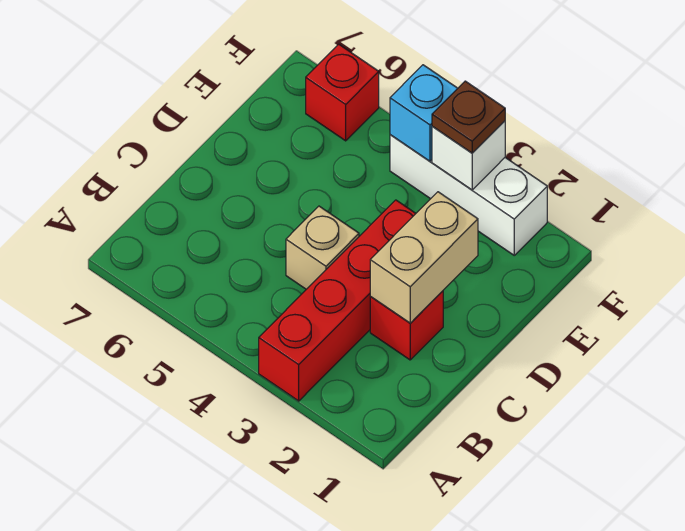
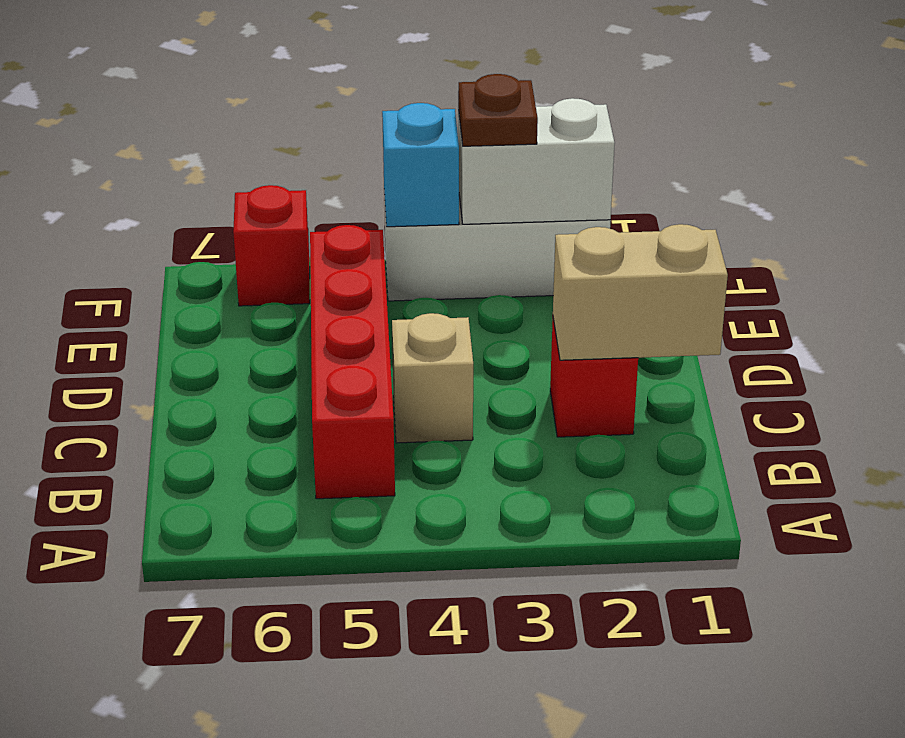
red 1x4 brick [259,200,416,401] -> red 1x4 brick moved to [310,225,395,499]
tan 1x2 brick [370,192,478,323] -> tan 1x2 brick turned to [553,224,728,360]
white 1x1 brick [432,121,505,190] -> white 1x2 brick [458,98,615,224]

